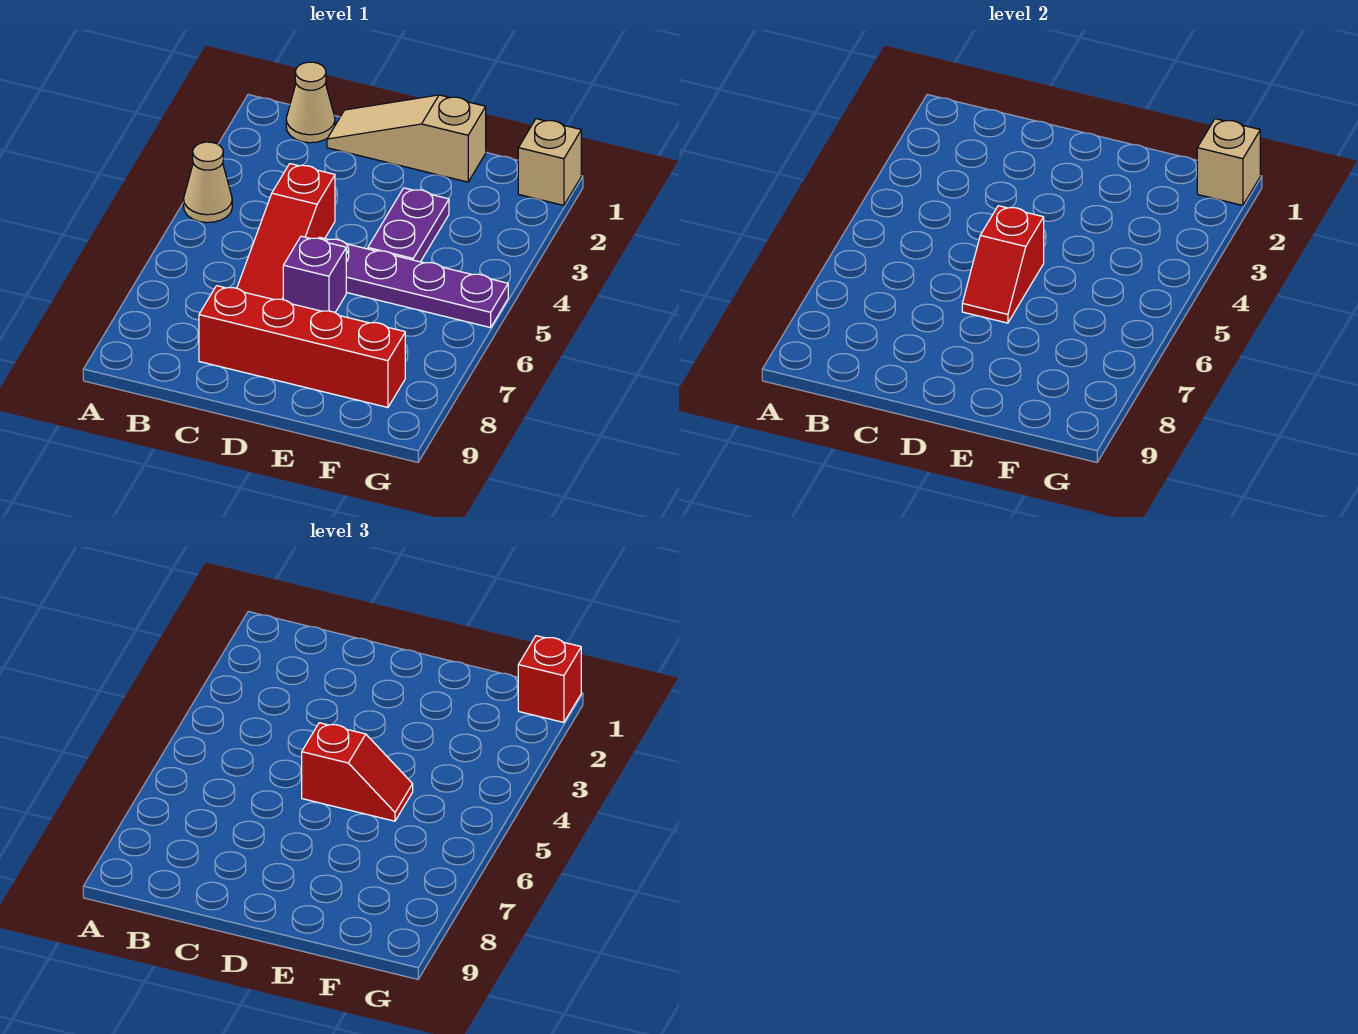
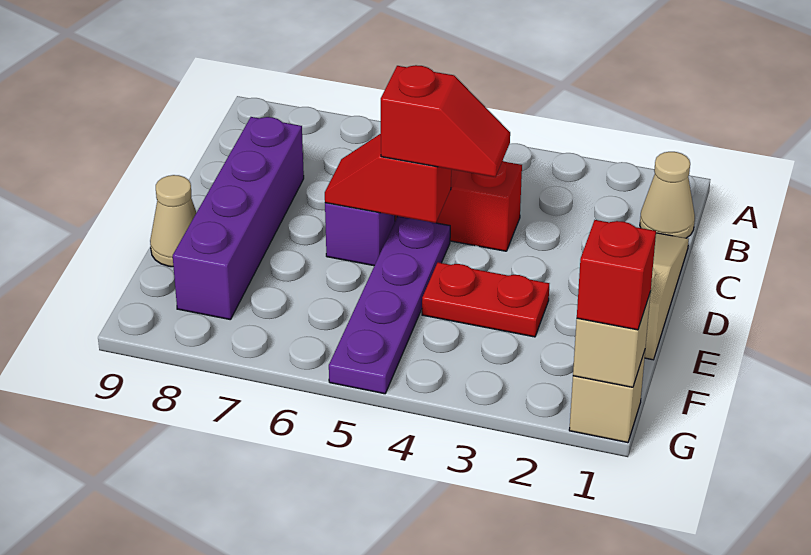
tan 1x1 cone [184,142,232,223] -> tan 1x1 cone moved to [150,175,197,267]
red 1x4 brick [199,286,405,407] -> purple 1x4 brick [173,117,304,320]
red 1x2 slope [302,723,413,821] -> red 1x2 slope turned to [381,65,510,177]
purple 1x2 plate [368,188,449,262] -> red 1x2 plate [422,262,549,337]

